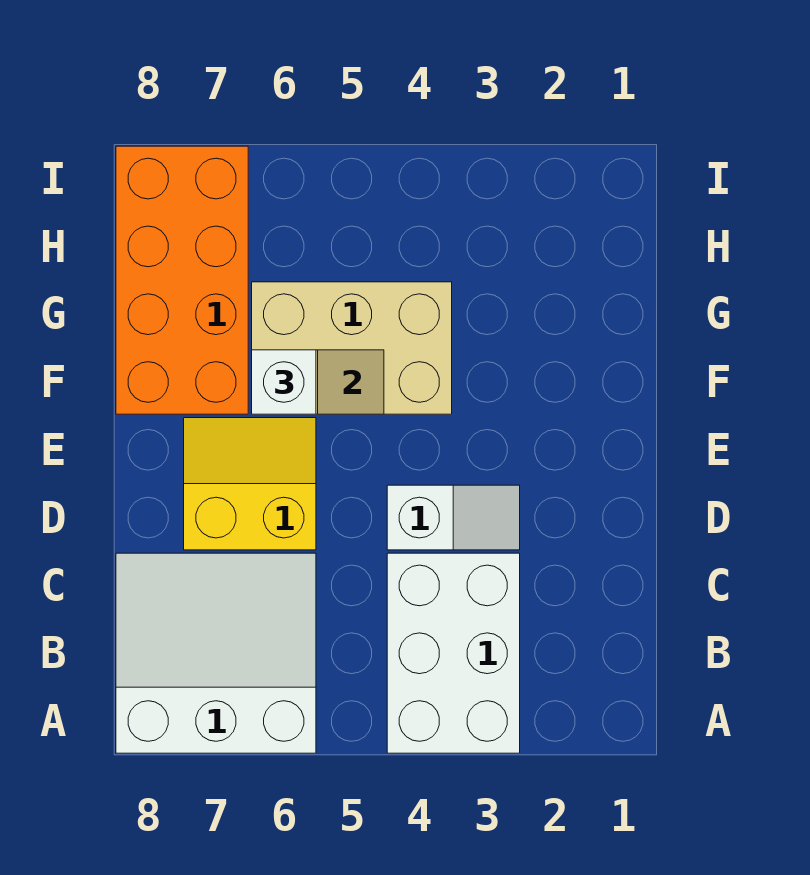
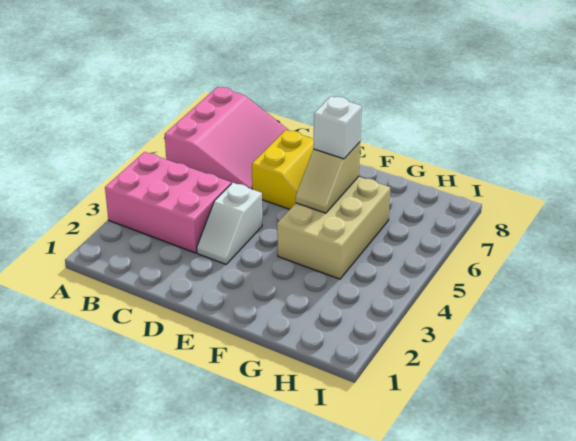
white 2x3 brick [387,553,520,753] -> pink 2x3 brick [105,152,231,253]
white 3x3 slope [116,553,316,753] -> pink 3x3 slope [165,87,289,189]
orange 2x4 brick [116,146,248,414] -> none

